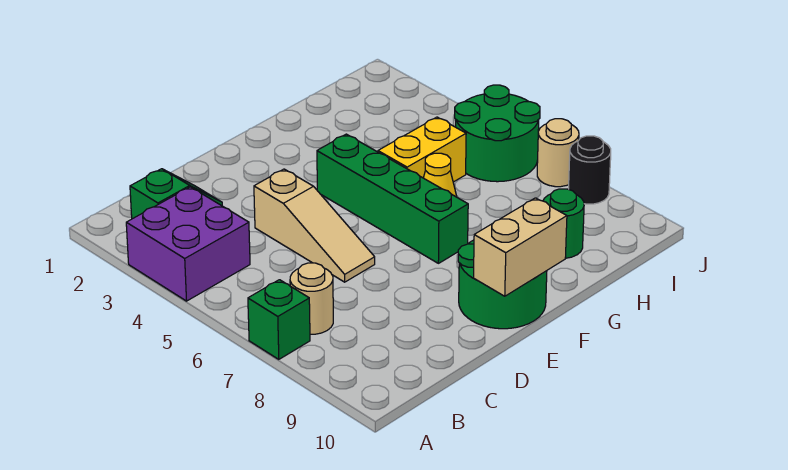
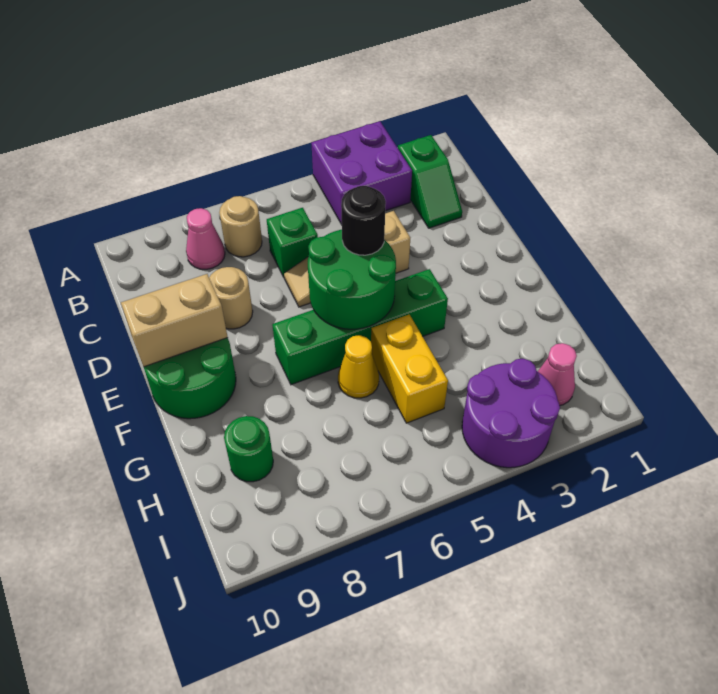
green 1x1 brick [248,280,310,359] -> green 1x1 brick moved to [267,208,318,277]
none -> pink 1x1 cone [186,208,225,269]
tan 1x2 brick [473,198,567,296] -> tan 1x2 brick turned to [121,274,228,367]
none -> pink 1x1 cone [538,343,577,405]
none -> purple 2x2 round brick [462,359,560,468]
green 2x2 round brick [455,85,540,182] -> green 2x2 round brick moved to [308,230,396,329]
tan 1x1 round brick [537,119,579,187] -> tan 1x1 round brick moved to [209,267,253,329]
black 1x1 round brick [569,136,611,204] -> black 1x1 round brick moved to [341,186,386,255]

